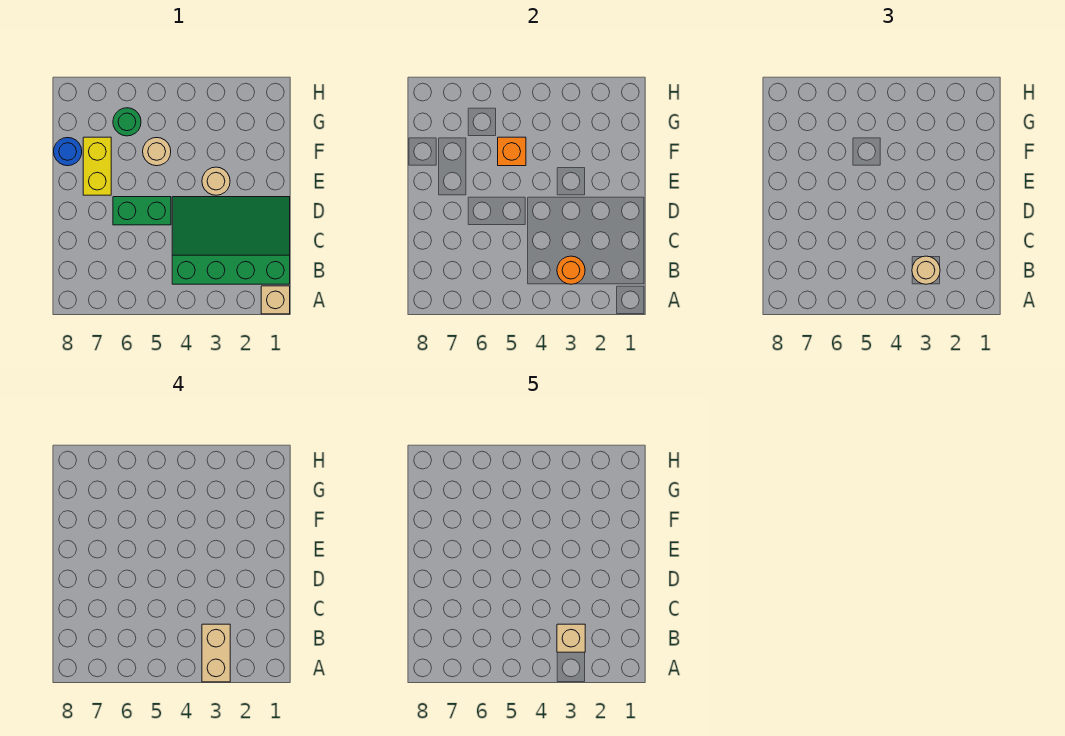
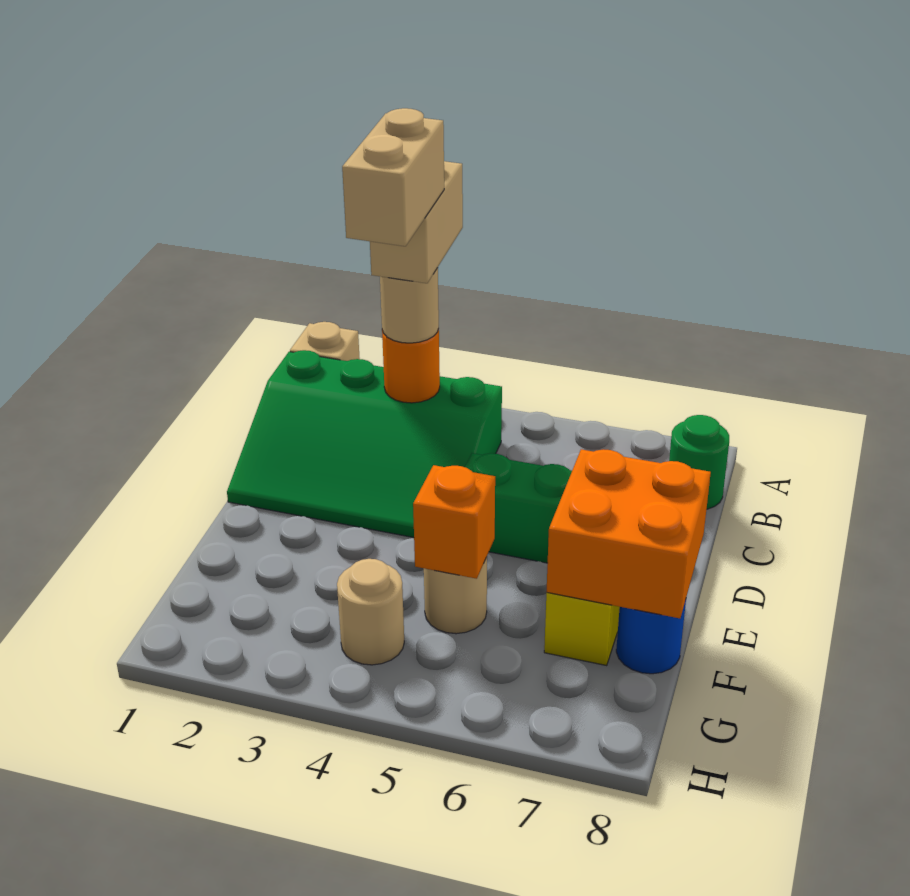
tan 1x1 brick [557,624,585,652] -> tan 1x2 brick [342,108,444,246]
tan 1x1 round brick [202,167,230,195] -> tan 1x1 round brick moved to [337,559,404,665]
none -> orange 2x2 brick [547,449,711,618]
green 1x1 round brick [113,108,141,136] -> green 1x1 round brick moved to [669,415,729,509]

